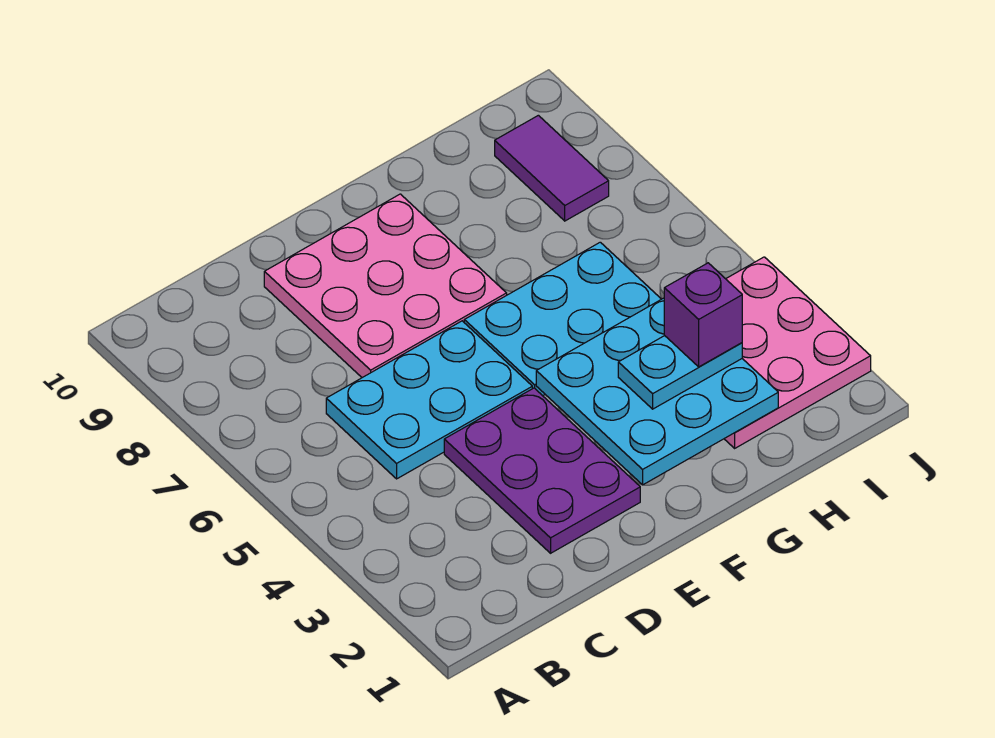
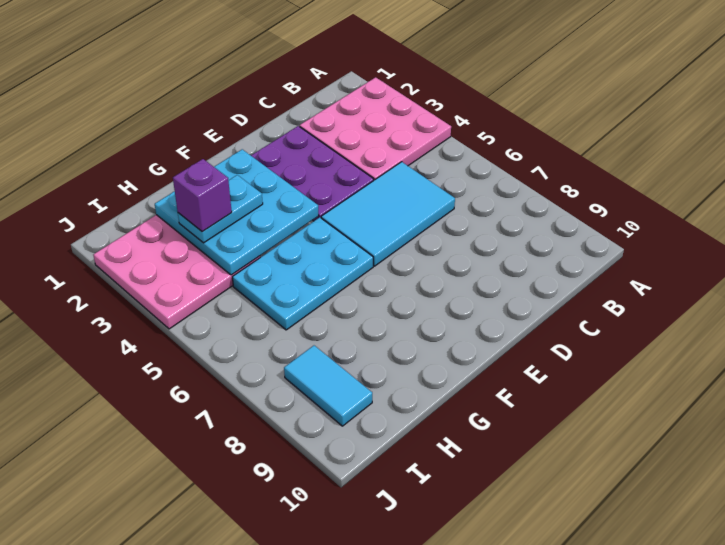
cyan 2x3 plate [326,321,532,479] -> cyan 2x3 tile [321,162,455,266]
pink 3x3 plate [264,194,507,378] -> pink 3x3 plate moved to [300,77,451,180]
purple 1x2 tile [495,115,609,221] -> cyan 1x2 tile [284,346,372,426]

